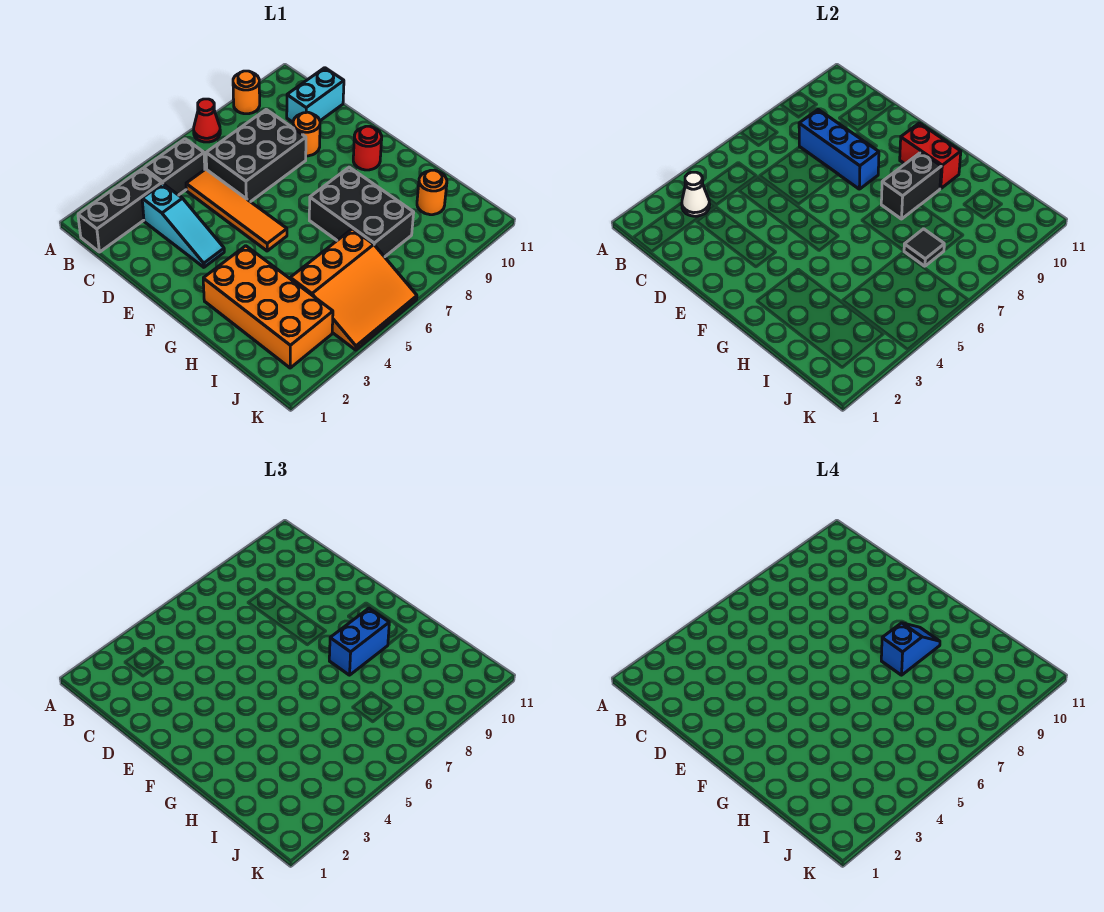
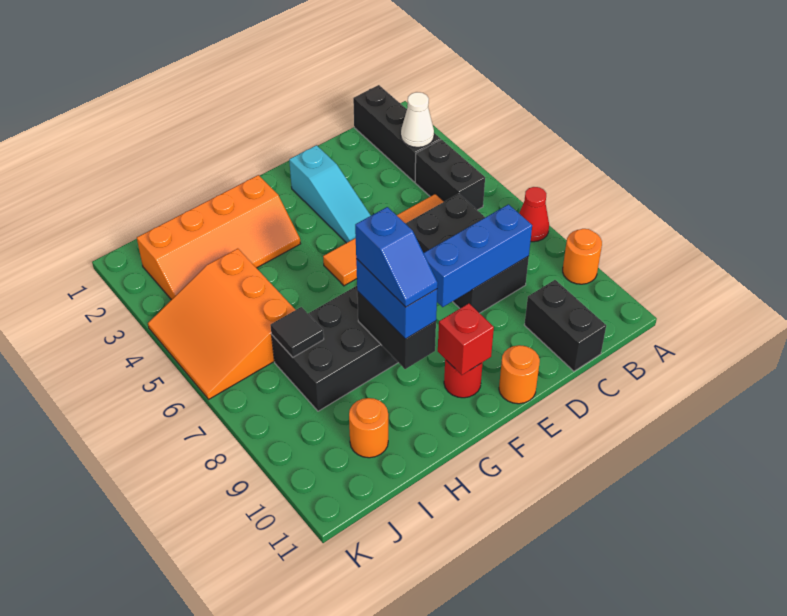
cyan 1x3 slope [142,184,224,267] -> cyan 1x3 slope turned to [289,145,371,243]
cyan 1x2 brick [287,68,344,122] -> black 1x2 brick [524,280,606,371]
orange 1x1 round brick [293,112,320,156] -> orange 1x1 round brick moved to [499,345,540,404]
red 1x2 brick [900,123,961,189] -> red 1x1 brick [438,303,494,375]
orange 2x4 brick [203,246,333,368] -> orange 2x4 slope [137,175,300,300]

